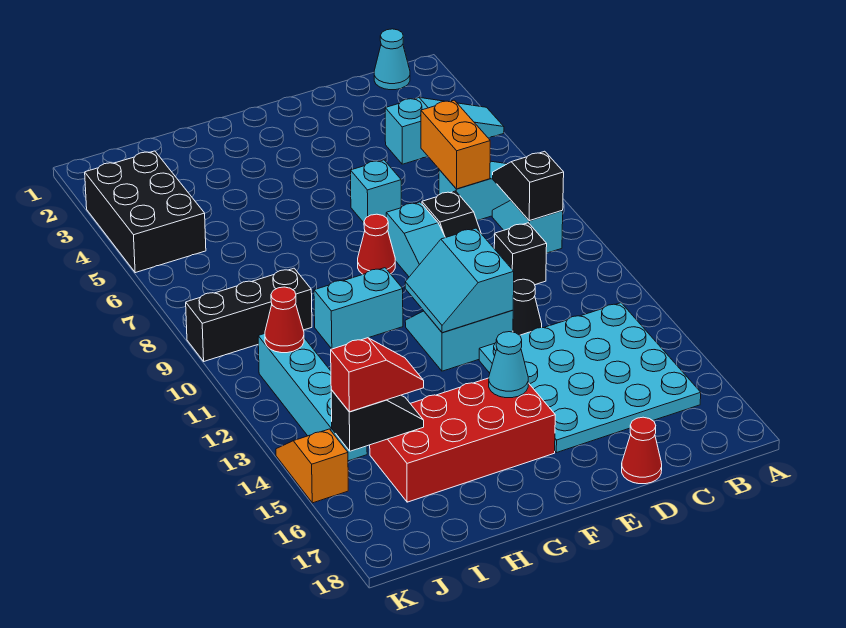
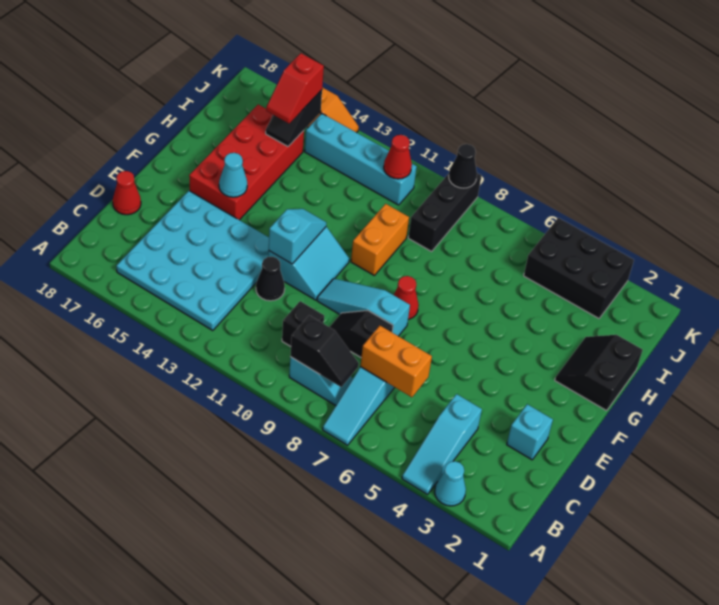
cyan 1x1 cone [374,29,410,90] -> cyan 1x1 cone moved to [435,461,466,506]
cyan 1x1 brick [351,160,401,223] -> cyan 1x1 brick moved to [507,404,553,460]
cyan 2x2 slope [405,228,514,333] -> cyan 1x2 slope [269,209,326,264]
none -> black 2x2 slope [555,335,642,411]
cyan 1x2 brick [314,268,403,349] -> orange 1x2 brick [351,204,409,275]
none -> black 1x1 cone [449,144,477,188]

